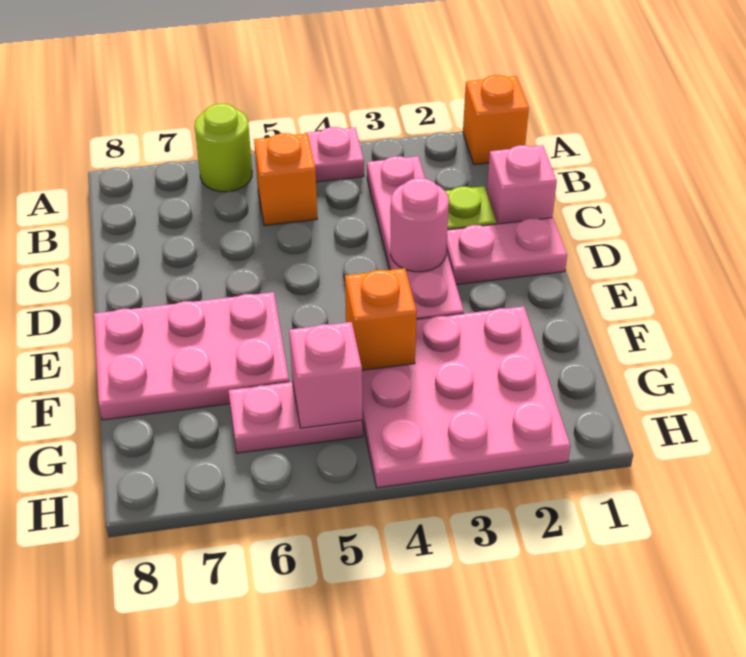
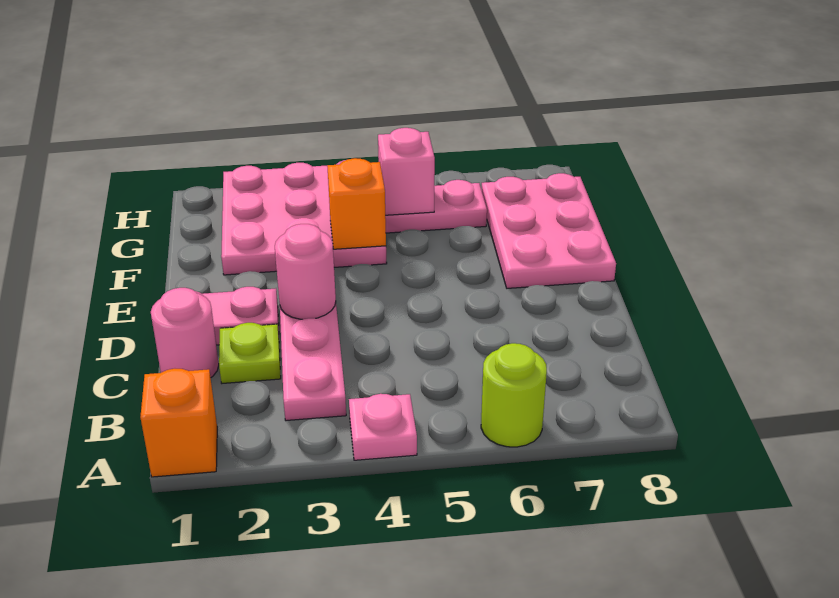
orange 1x1 brick [254,133,317,226] -> none
pink 1x1 brick [487,145,557,224] -> pink 1x1 round brick [151,288,219,378]
pink 2x3 plate [94,292,289,420] -> pink 2x3 plate turned to [482,173,616,288]

